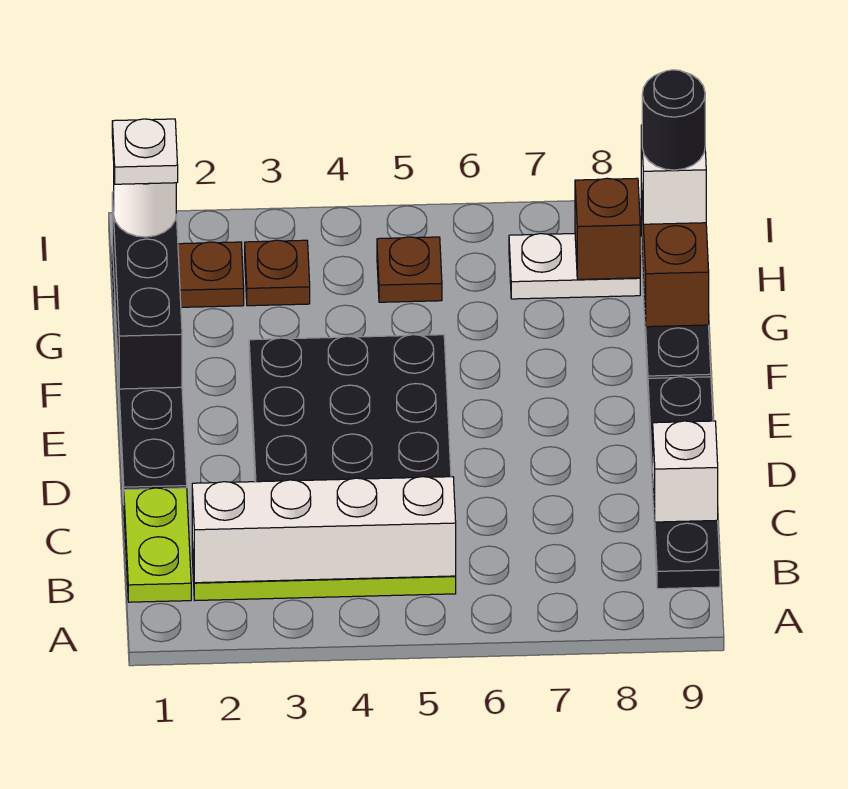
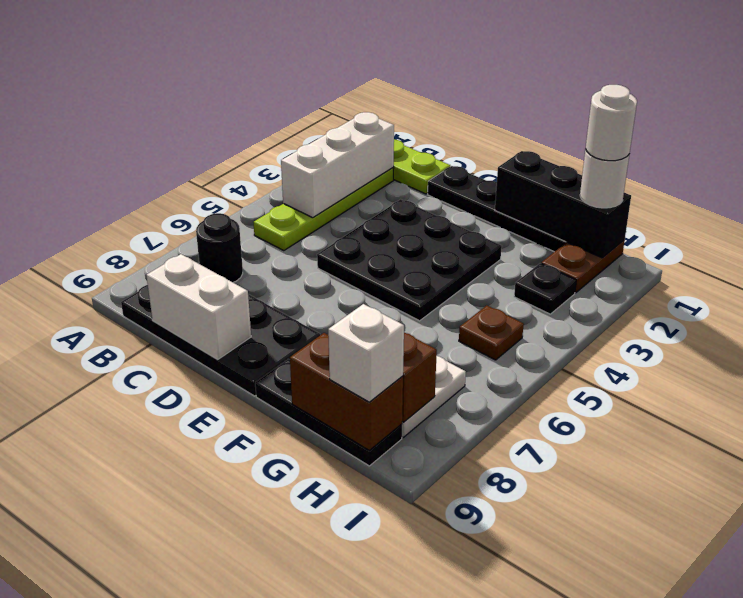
white 1x4 brick [192,477,456,583] -> white 1x3 brick [281,112,394,218]
black 1x4 plate [648,377,720,589] -> black 2x4 plate [121,285,320,396]
white 1x1 brick [653,421,718,522] -> white 1x2 brick [146,254,251,359]
white 1x1 plate [112,119,178,184] -> white 1x1 round brick [586,85,637,161]
brown 1x1 plate [245,240,310,306] -> black 1x1 plate [514,263,576,314]
black 1x1 round brick [642,70,705,170] -> black 1x1 round brick moved to [196,213,243,283]

